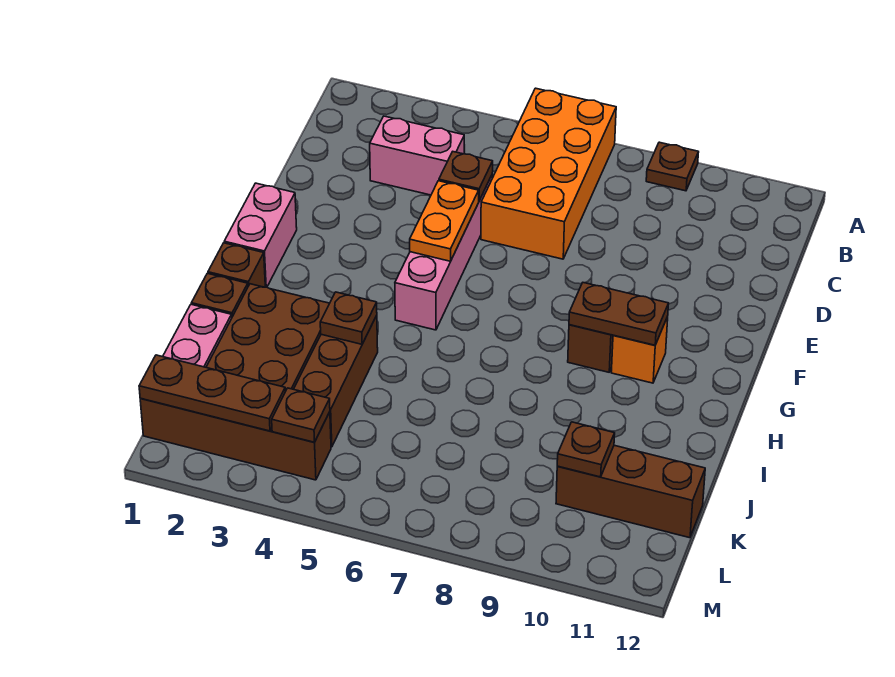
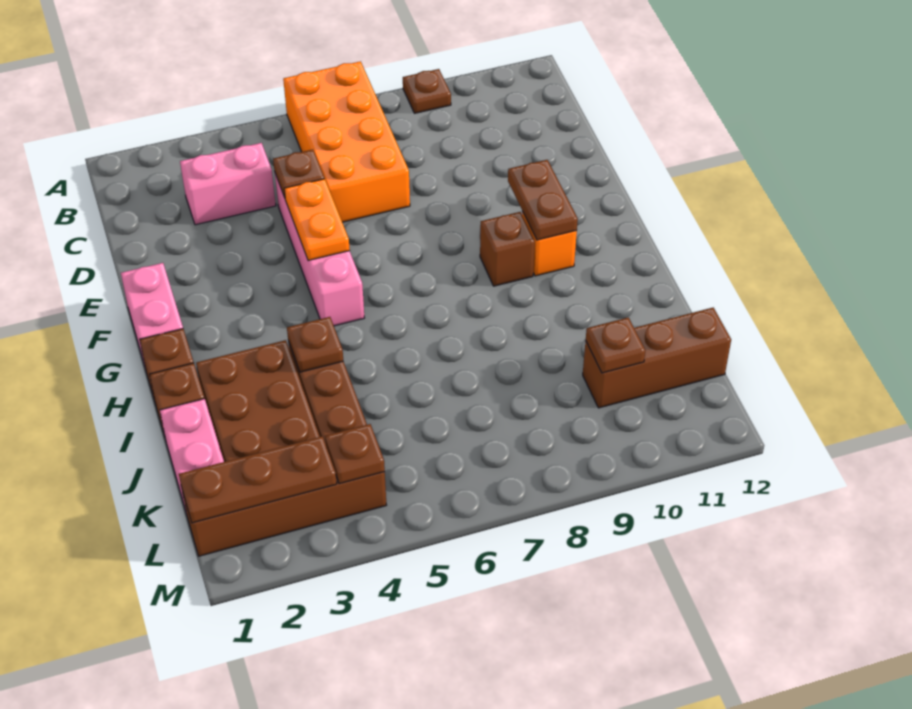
brown 1x2 plate [569,283,669,345] -> brown 1x2 plate turned to [508,160,578,240]

